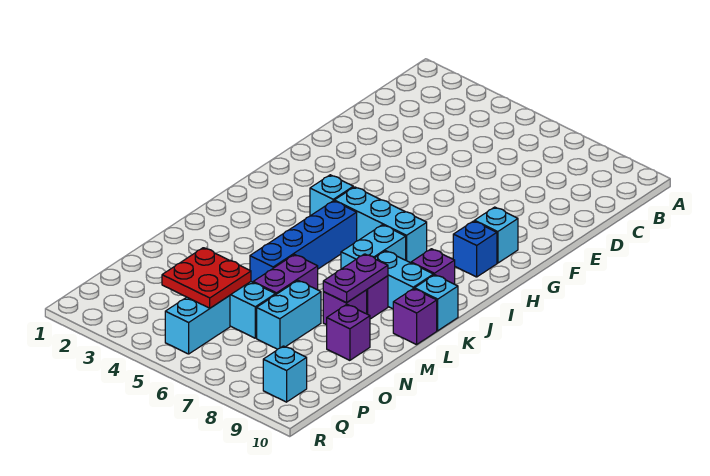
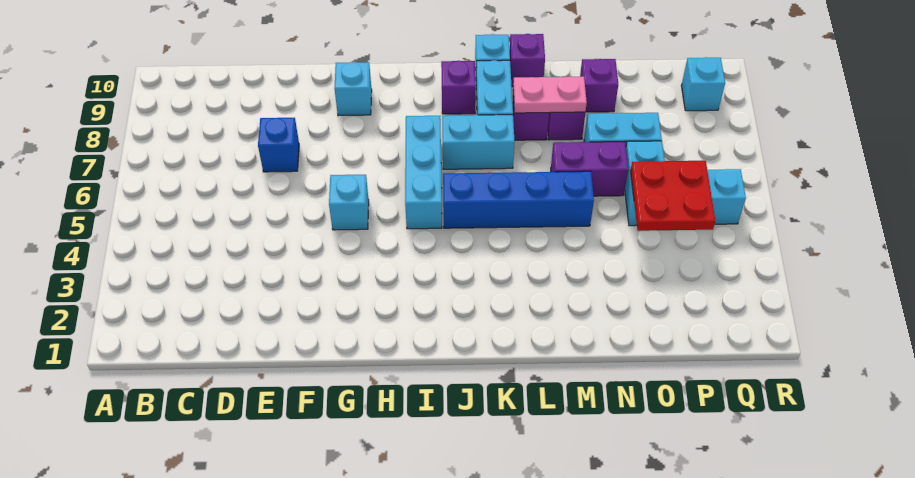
blue 1x1 brick [453,221,497,277] -> blue 1x1 brick moved to [258,118,299,172]
cyan 1x1 brick [310,175,353,216] -> cyan 1x1 brick moved to [329,175,369,230]
purple 1x2 plate [323,254,388,303] -> pink 1x2 plate [513,77,587,113]

